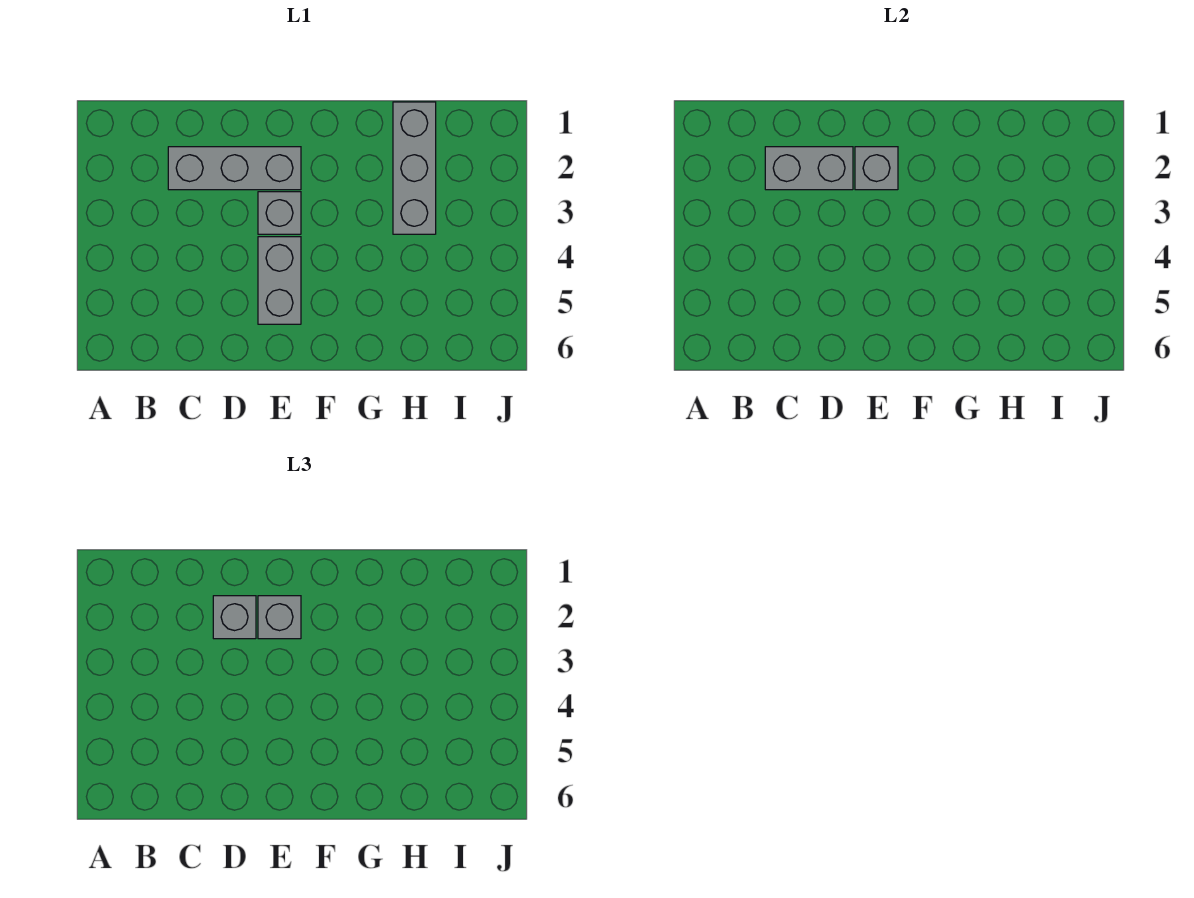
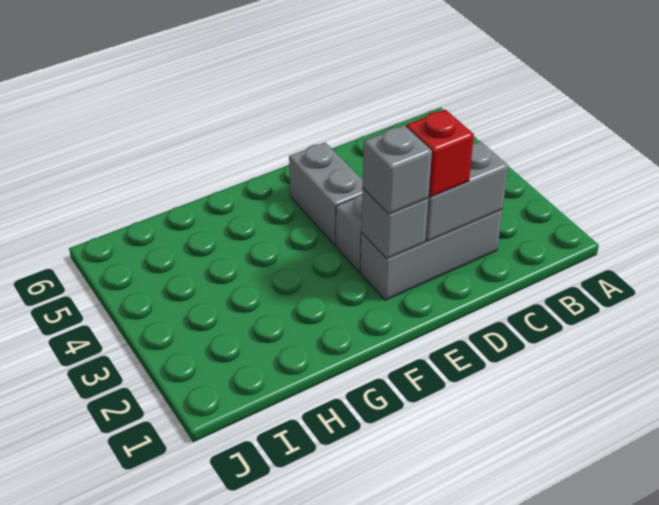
grey 1x1 brick [213,596,256,639] -> red 1x1 brick [406,110,474,197]
grey 1x3 brick [393,102,436,234] -> none

